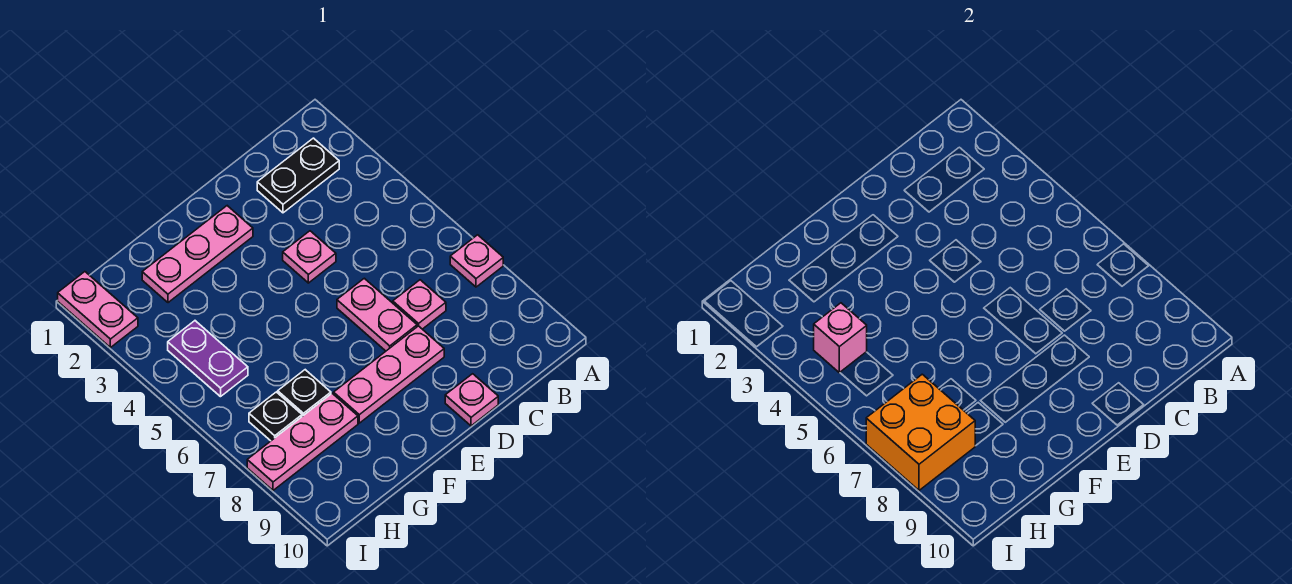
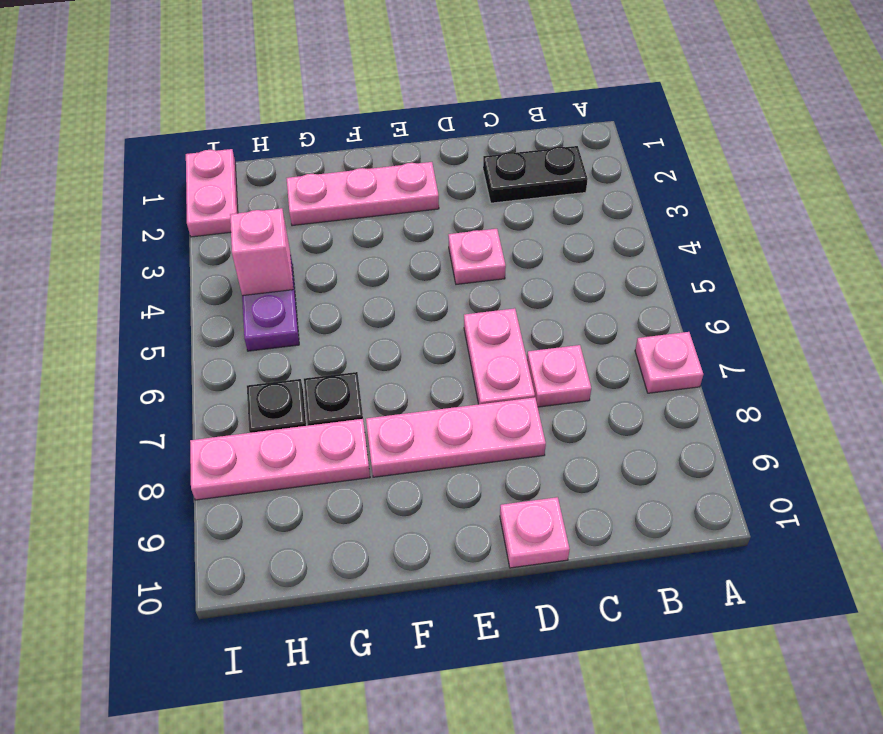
orange 2x2 brick [866,374,975,490] -> none

